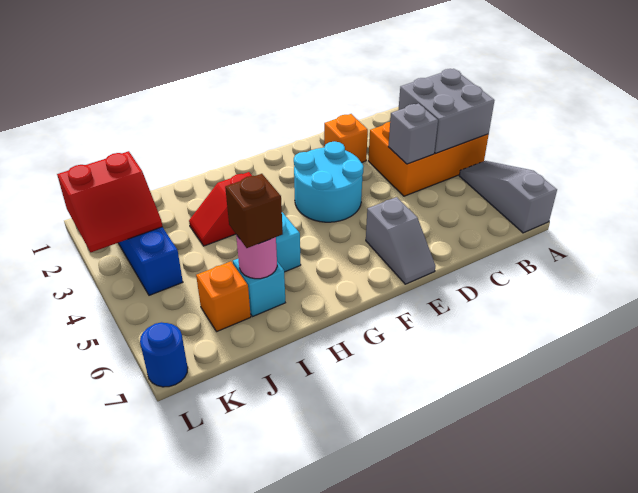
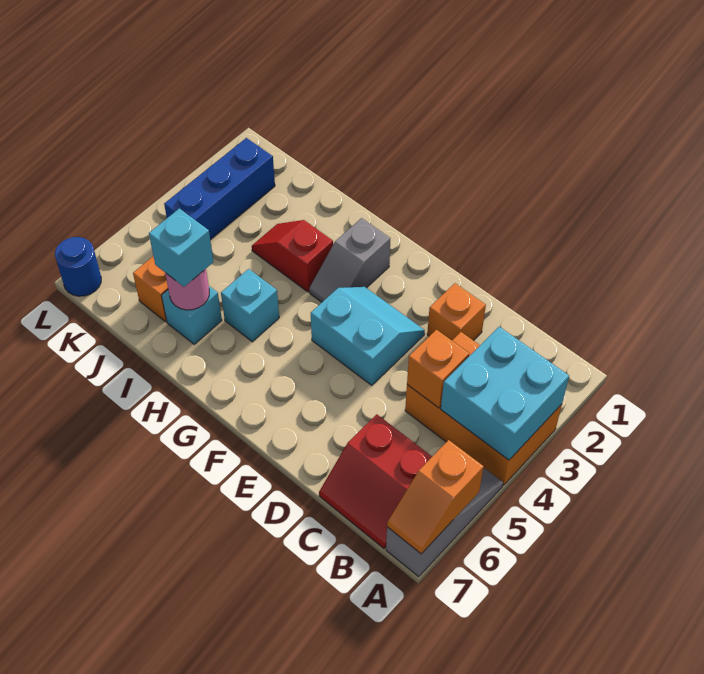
grey 2x2 brick [399,69,495,153] -> cyan 2x2 brick [441,327,569,460]
none -> orange 1x2 slope [387,440,484,554]
grey 1x1 brick [388,103,438,164] -> orange 1x1 brick [407,330,469,408]
cyan 2x2 round brick [294,141,364,222] -> cyan 2x2 slope [311,287,425,385]
grey 1x2 slope [366,197,435,284] -> grey 1x2 slope moved to [309,218,390,302]
brown 1x1 brick [225,174,283,248] -> cyan 1x1 brick [149,208,213,287]
red 2x2 slope [57,151,162,252] -> red 2x2 slope moved to [319,414,432,549]

